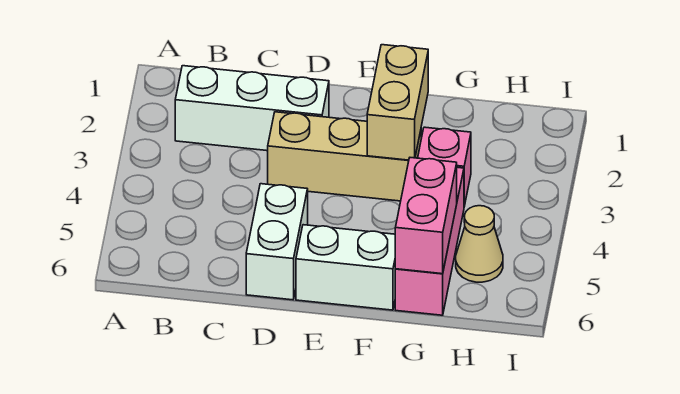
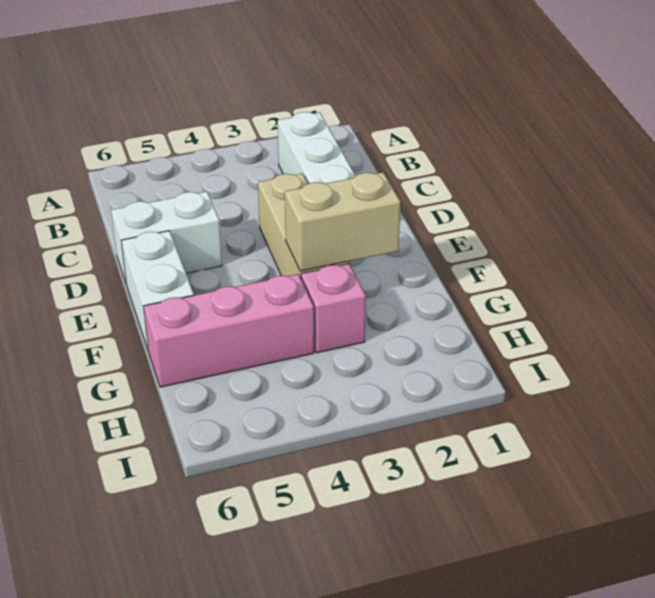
pink 1x2 brick [395,158,457,274] -> none
tan 1x1 cone [456,206,503,282] -> none

